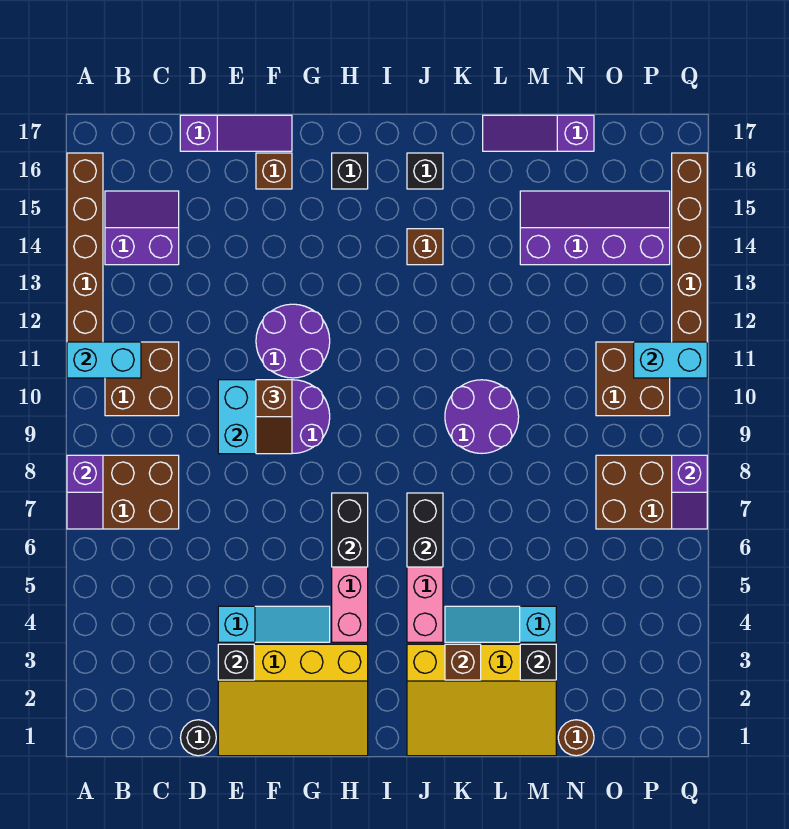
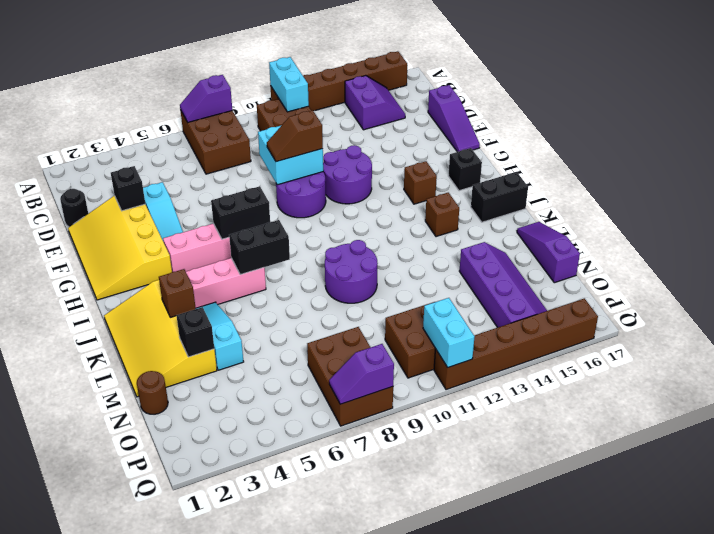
brown 1x1 brick [256,153,292,189] -> brown 1x1 brick moved to [404,161,437,204]
black 1x1 brick [407,153,443,189] -> black 1x2 brick [471,172,528,222]

